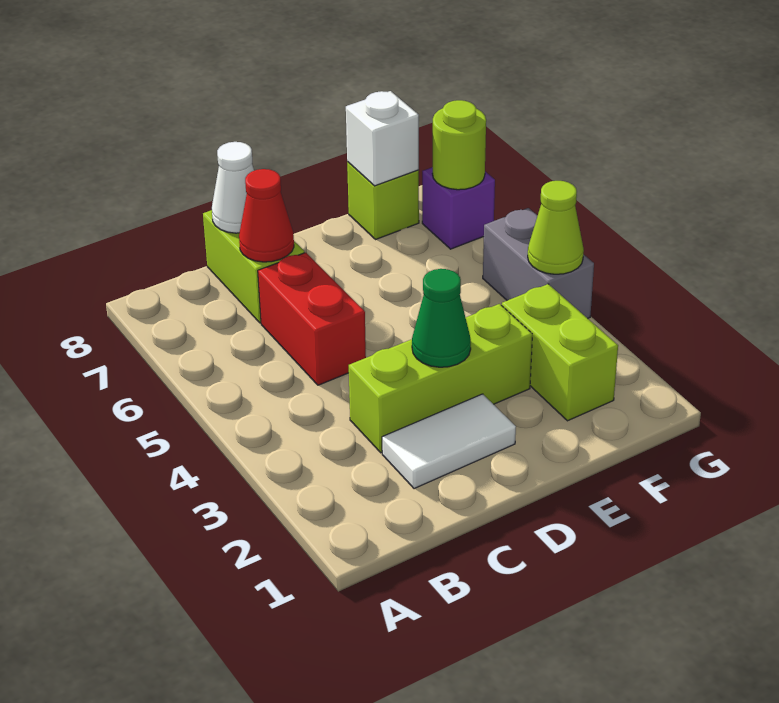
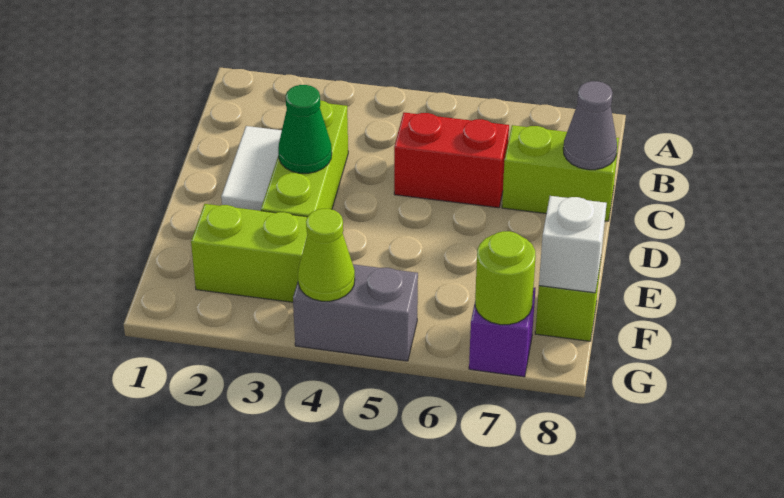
red 1x1 cone [239,169,294,262] -> none
white 1x1 cone [212,142,254,233] -> grey 1x1 cone [563,81,617,170]

